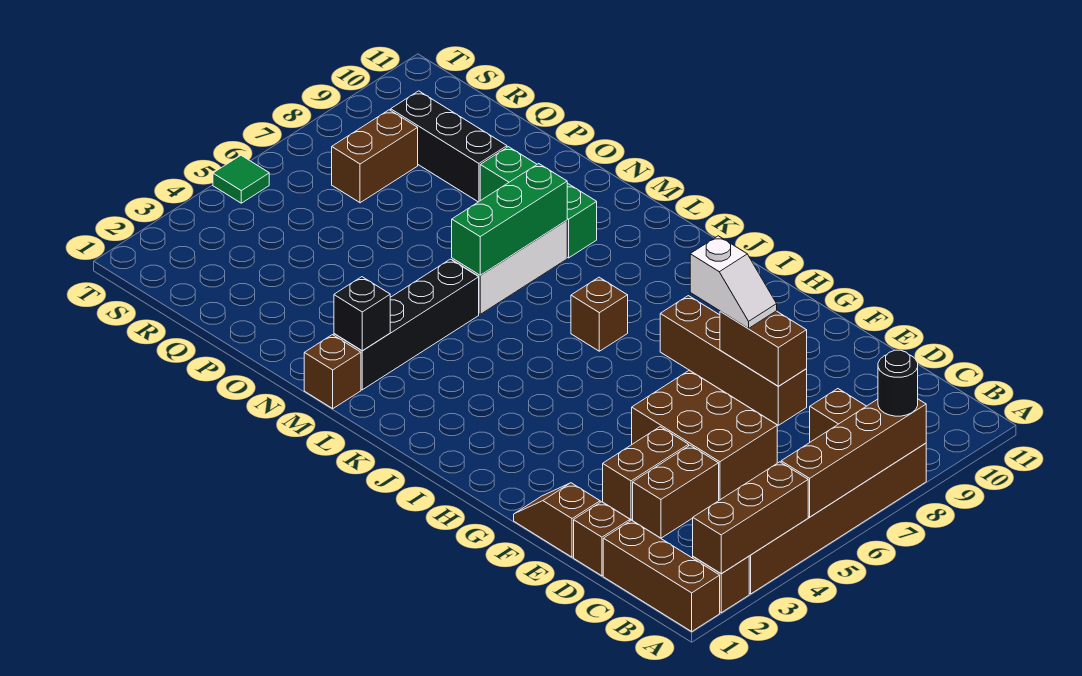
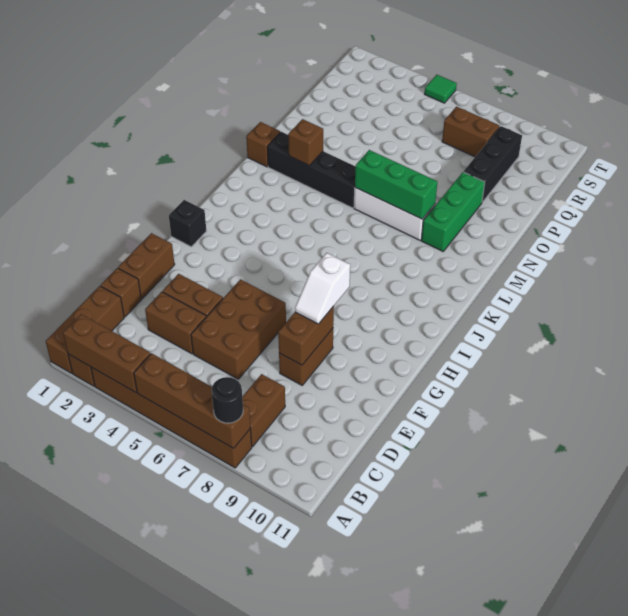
brown 1x2 slope [514,483,600,557] -> brown 1x2 brick [118,233,175,299]
brown 1x4 brick [660,296,807,425] -> brown 1x2 brick [279,329,333,385]
brown 1x1 brick [571,277,628,351] -> brown 1x1 brick moved to [288,119,323,166]
black 1x1 brick [334,277,390,351] -> black 1x1 brick moved to [169,200,206,247]

